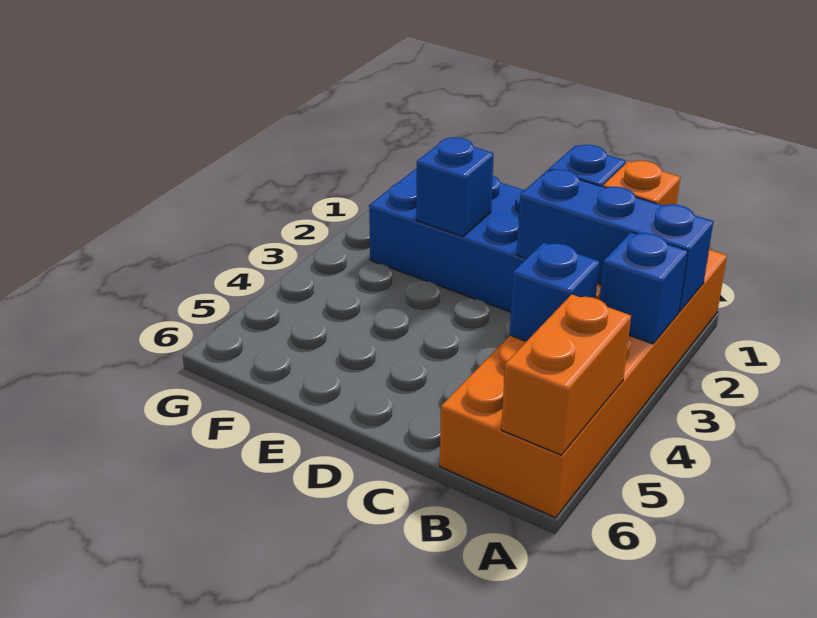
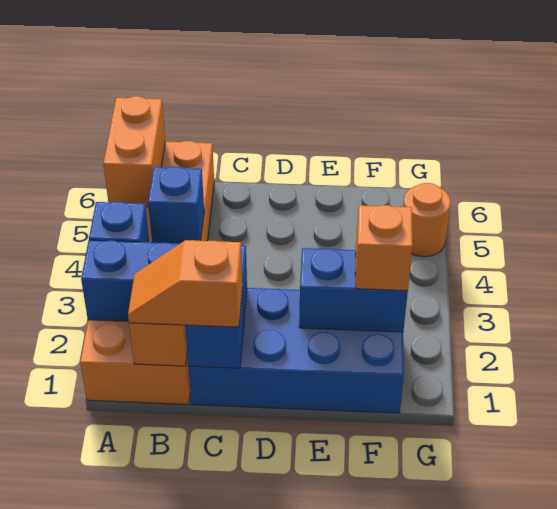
none -> orange 1x2 slope [128,240,242,327]
blue 1x1 brick [416,138,494,237] -> blue 1x2 brick [299,248,408,332]
none -> orange 1x1 brick [355,205,413,291]
none -> orange 1x1 round brick [403,183,451,257]

